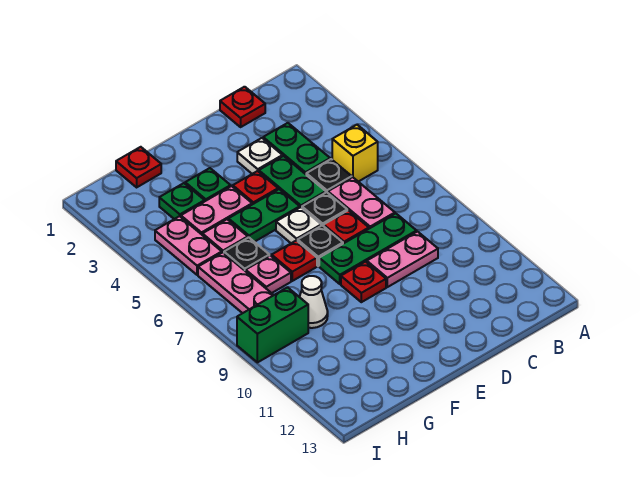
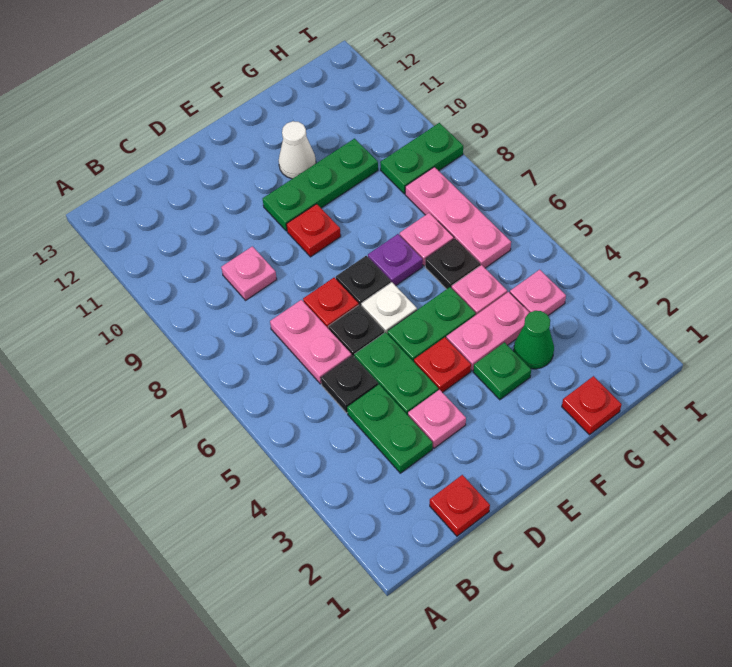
yellow 1x1 brick [332,125,378,182] -> none
green 1x3 plate [319,214,417,284] -> green 1x3 plate moved to [263,139,378,231]
pink 1x2 plate [367,232,438,287] -> pink 1x1 plate [221,246,277,300]
white 1x1 plate [237,138,283,174] -> pink 1x1 plate [408,389,466,448]
red 1x1 plate [272,240,317,281] -> purple 1x1 plate [368,234,423,286]
green 1x1 plate [159,183,205,219] -> green 1x1 cone [514,311,554,369]
white 1x1 cone [300,276,328,328] -> white 1x1 cone moved to [279,121,316,179]
pink 1x2 plate [155,216,222,275] -> pink 1x1 plate [510,270,566,315]
green 1x2 brick [237,287,308,362] -> green 1x2 plate [380,123,463,194]

